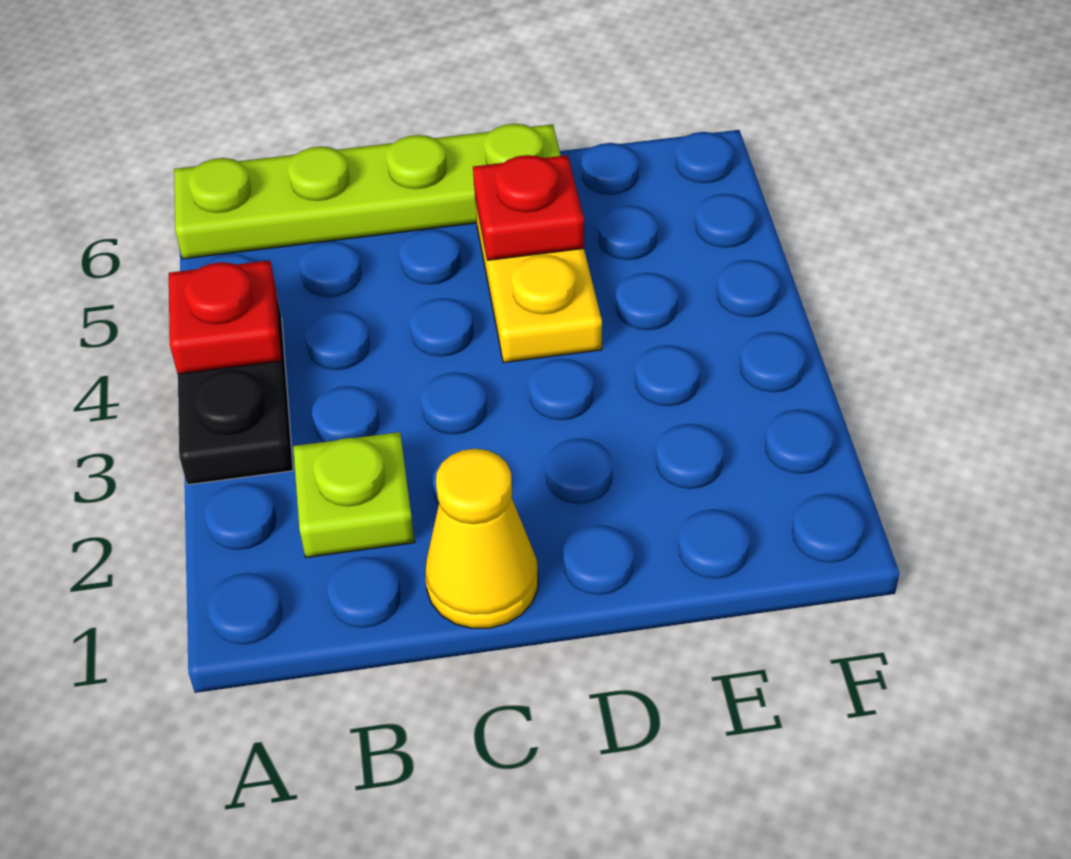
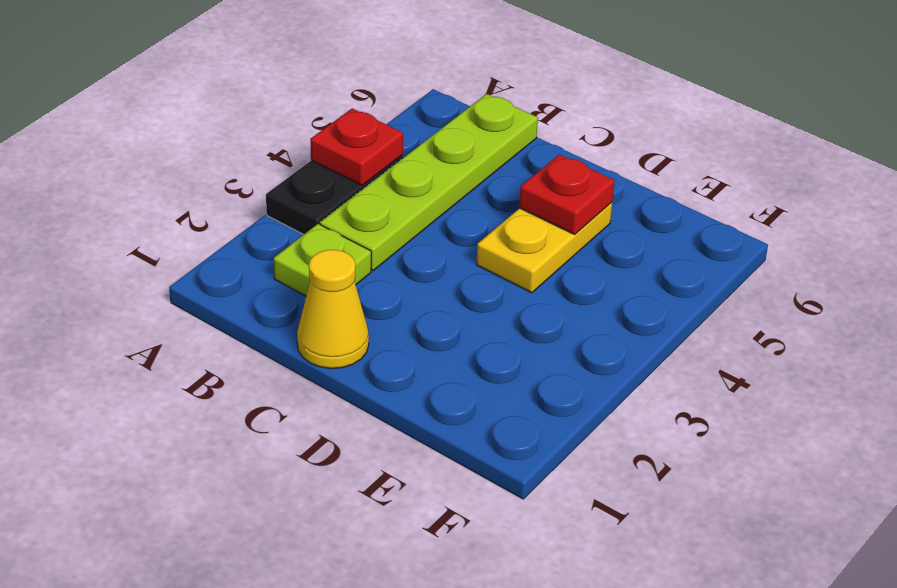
lime 1x4 plate [174,124,561,259] -> lime 1x4 plate turned to [320,94,538,270]

